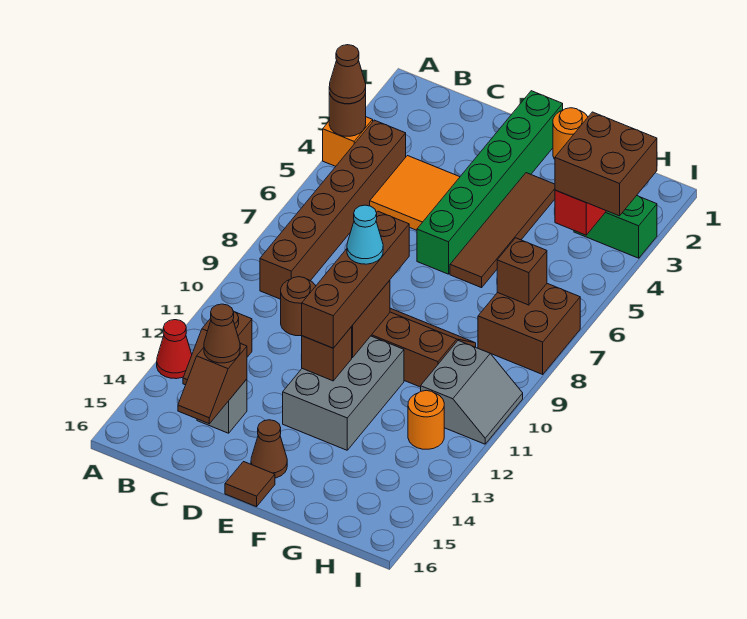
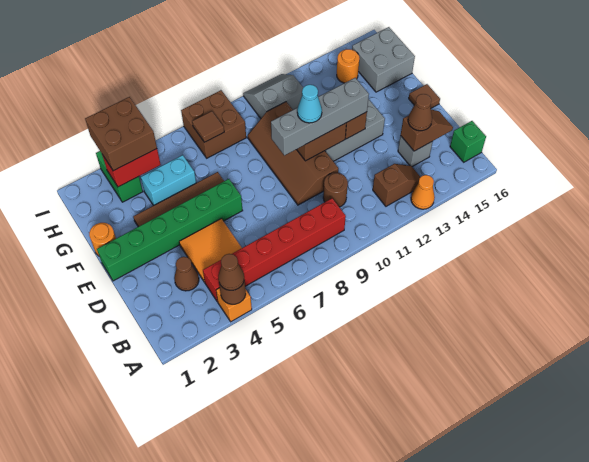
red 1x1 cone [157,320,192,379] -> orange 1x1 cone [411,175,435,209]
brown 1x6 brick [260,120,406,299] -> red 1x6 brick [203,198,346,302]
none -> green 1x1 brick [450,121,486,162]
brown 1x4 brick [302,211,409,348] -> grey 1x4 brick [271,78,369,155]
brown 1x1 cone [251,420,287,478] -> brown 1x1 cone moved to [174,257,199,291]
none -> cyan 1x2 brick [141,155,196,206]
none -> grey 2x2 brick [352,27,415,92]
brown 1x1 brick [497,238,547,305] -> brown 1x1 tile [192,111,224,142]
orange 1x1 round brick [408,390,444,449] -> orange 1x1 round brick moved to [337,49,359,83]

